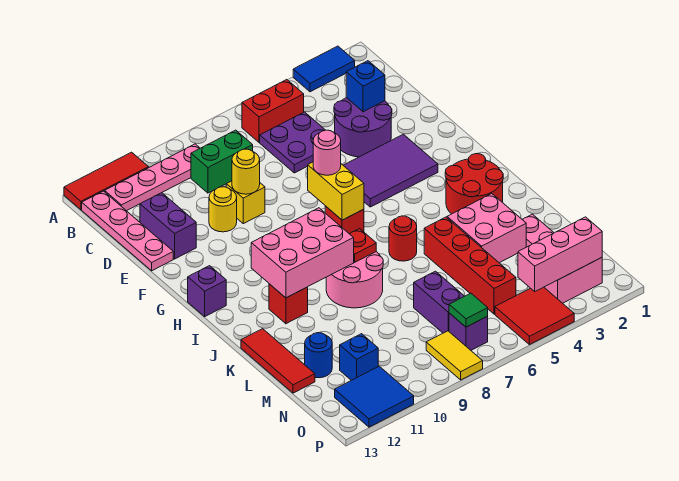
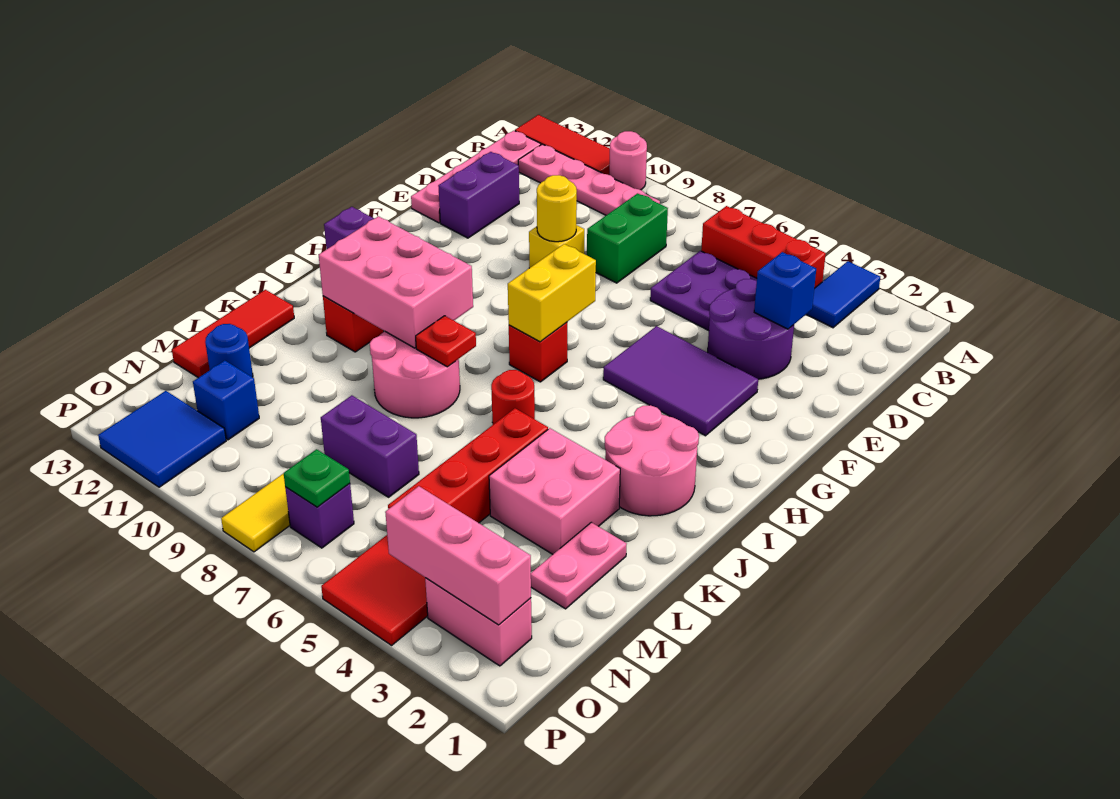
blue 1x2 tile [293,46,355,92] -> blue 1x2 tile turned to [806,261,880,328]
red 1x2 brick [242,80,304,142] -> red 1x3 brick [701,206,826,288]
green 1x2 brick [191,130,253,193] -> green 1x2 brick turned to [587,193,668,283]
yellow 1x1 round brick [209,187,237,232] -> none
pink 1x1 round brick [313,130,341,175] -> pink 1x1 round brick moved to [609,131,647,190]
red 2x2 round brick [445,154,503,214] -> pink 2x2 round brick [605,405,699,516]
purple 1x2 brick [414,271,464,333] -> purple 1x2 brick turned to [321,395,419,497]
green 1x1 tile [449,293,488,327] -> green 1x1 plate [284,449,350,507]

